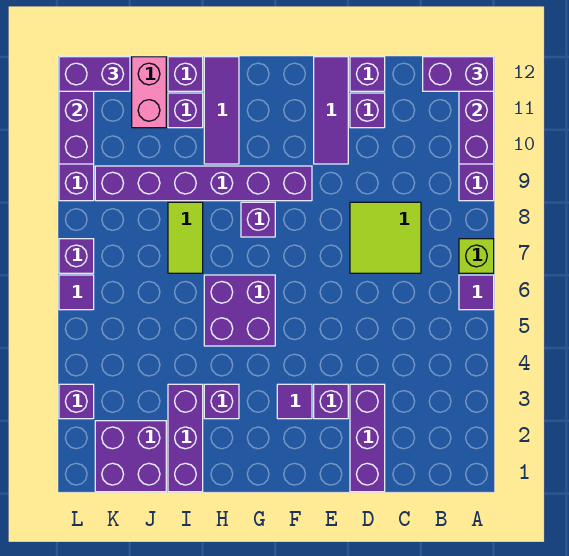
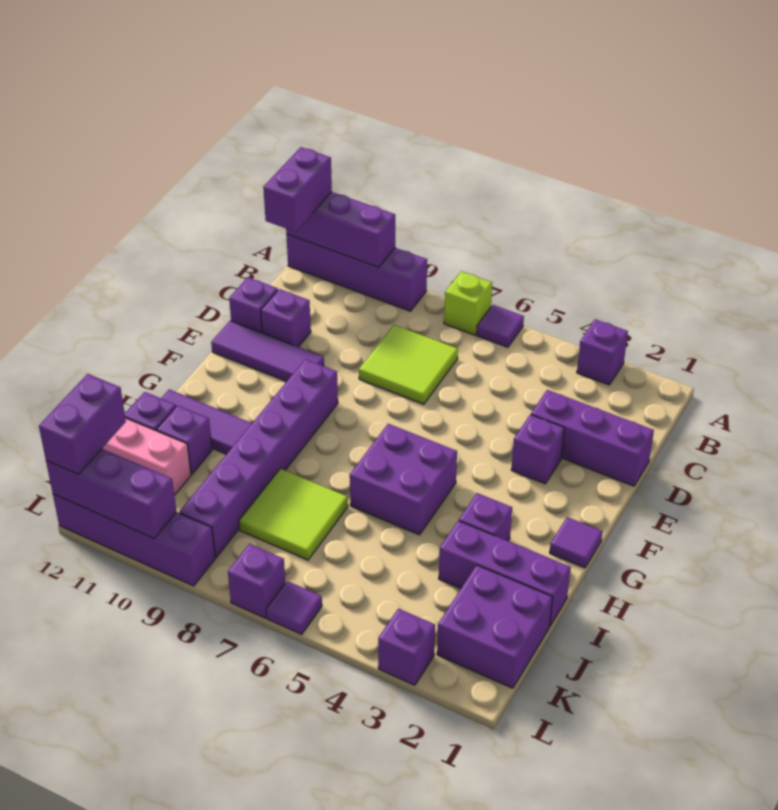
purple 1x1 tile [277,384,312,419] -> purple 1x1 tile moved to [550,517,603,568]
purple 1x1 brick [241,202,275,237] -> purple 1x1 brick moved to [577,319,628,385]
lime 1x2 tile [168,202,203,273] -> lime 2x2 tile [239,469,348,560]

